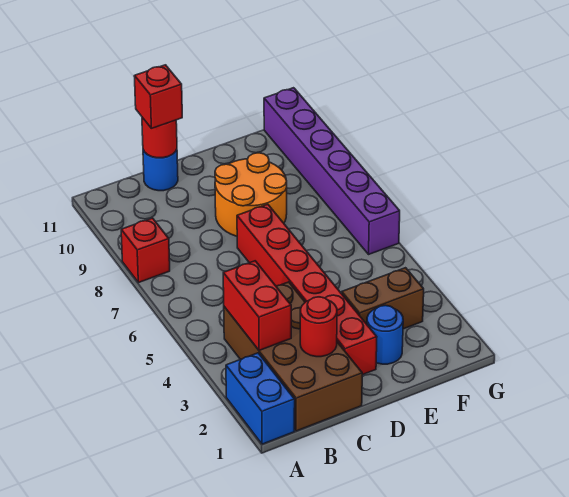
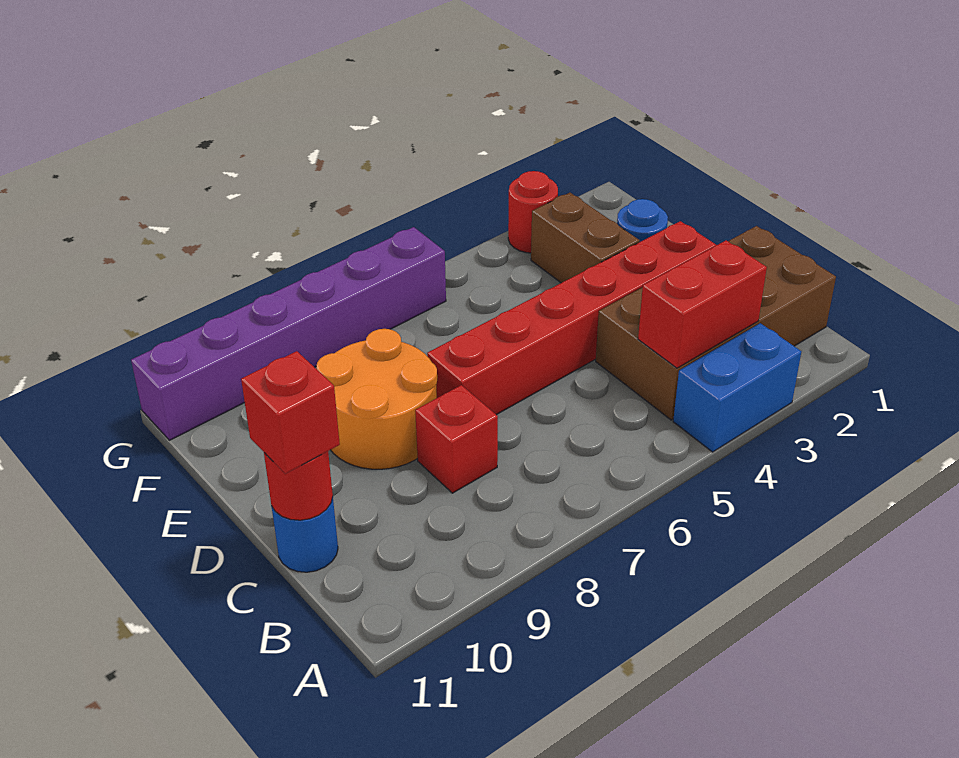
blue 1x2 brick [226,353,295,444] -> blue 1x2 brick moved to [673,323,801,452]
red 1x1 brick [121,218,170,283] -> red 1x1 brick moved to [415,385,498,493]
red 1x1 round brick [300,297,337,357] -> red 1x1 round brick moved to [508,171,558,253]

